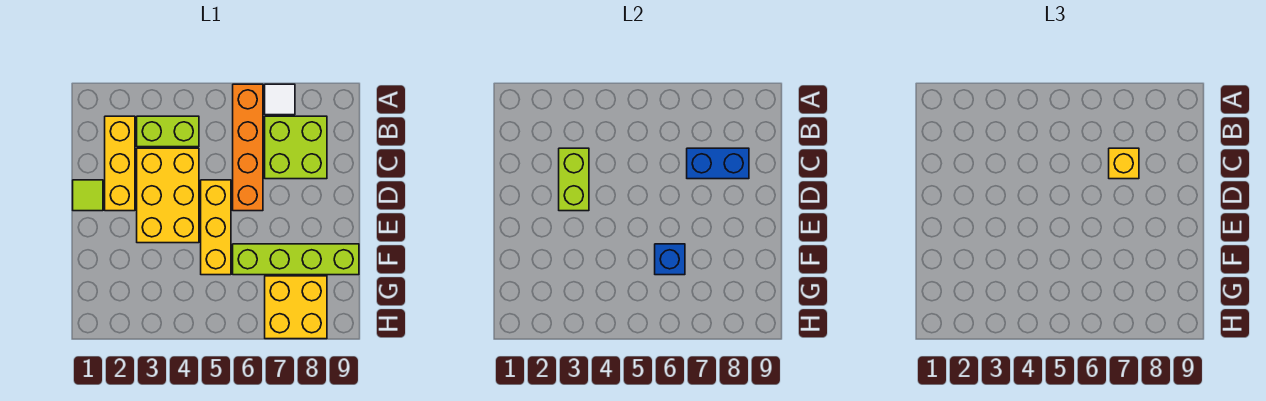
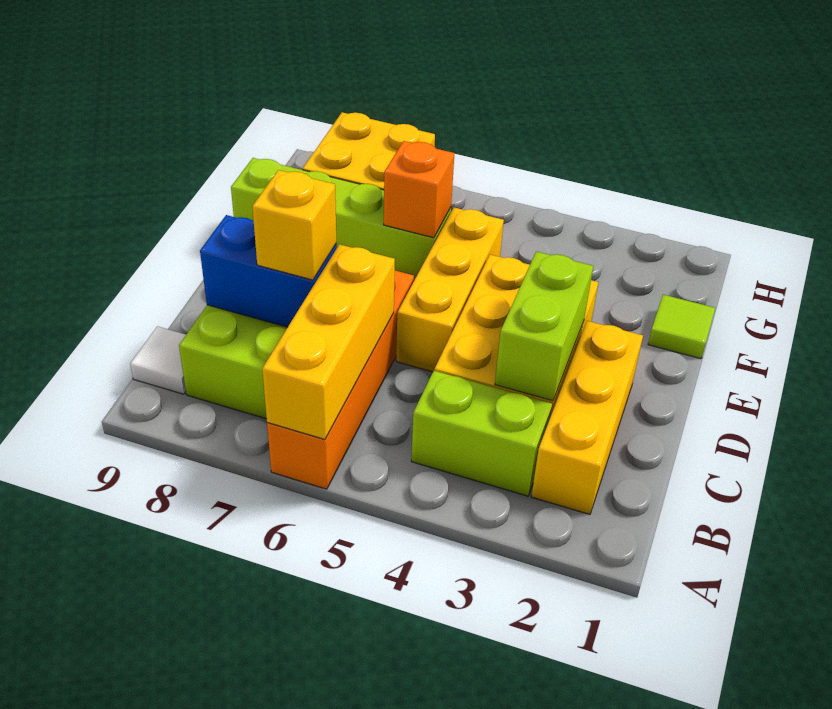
none -> yellow 1x3 brick [262,244,395,439]
white 1x1 tile [265,84,295,115] -> white 1x1 tile moved to [130,326,186,394]
lime 1x1 tile [73,180,103,211] -> lime 1x1 tile moved to [648,295,715,359]
blue 1x1 brick [655,244,685,275] -> orange 1x1 brick [384,141,454,238]

